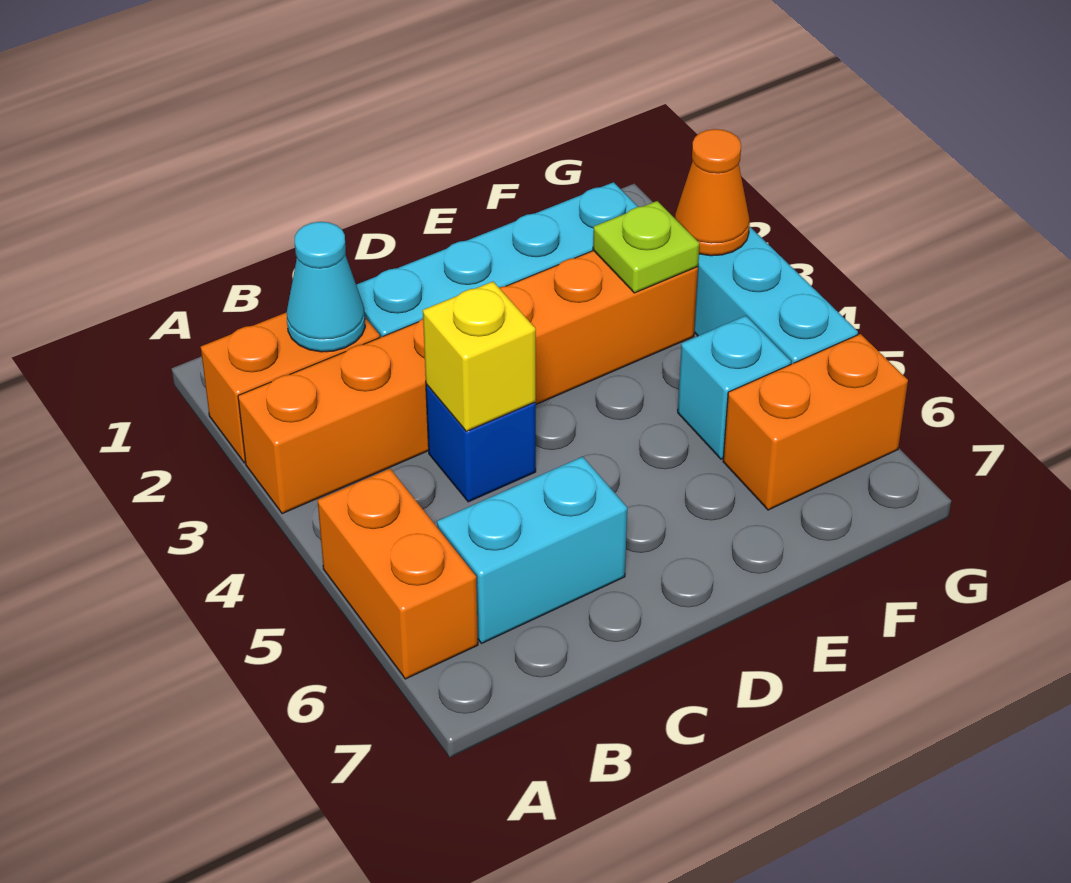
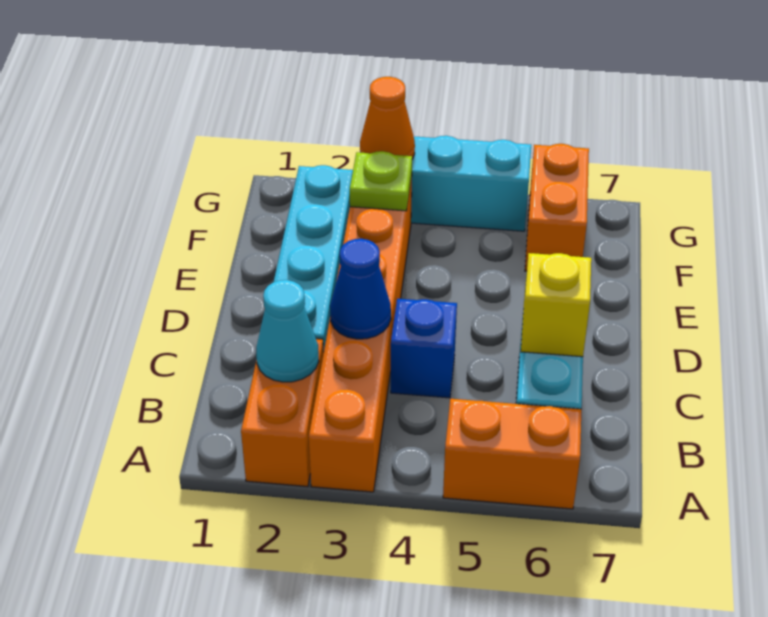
none -> blue 1x1 cone [330,239,391,339]
yellow 1x1 brick [423,282,536,431] -> yellow 1x1 brick moved to [521,253,591,357]
cyan 1x1 brick [678,316,791,459] -> none

